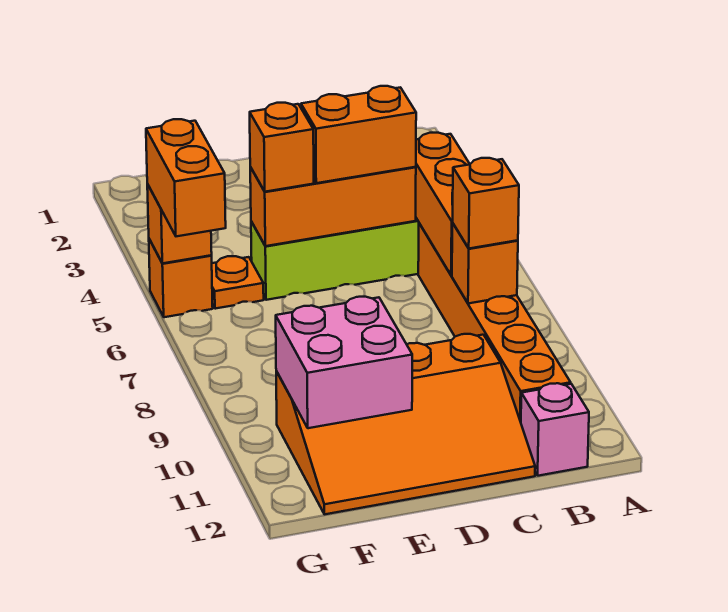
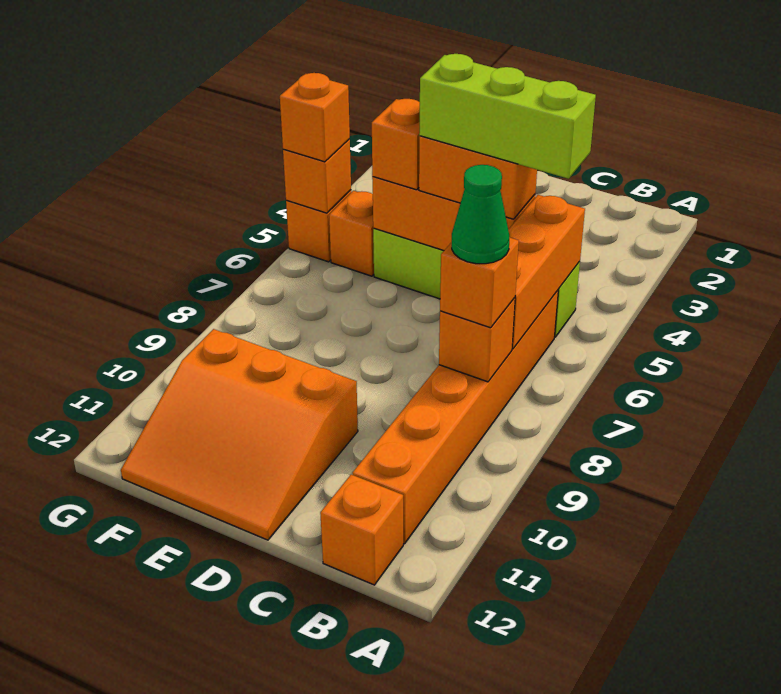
none -> lime 1x3 brick [419,54,596,179]
none -> green 1x1 cone [452,165,509,264]
pink 1x1 brick [521,383,589,476] -> orange 1x1 brick [320,475,403,585]
orange 3x4 slope [276,334,535,514] -> orange 3x3 slope [121,329,358,540]
pink 2x2 brick [276,297,412,428] -> none
orange 1x1 plate [212,256,264,309] -> orange 1x1 brick [329,191,374,276]
orange 1x2 brick [146,119,226,236] -> orange 1x1 brick [280,73,350,162]

